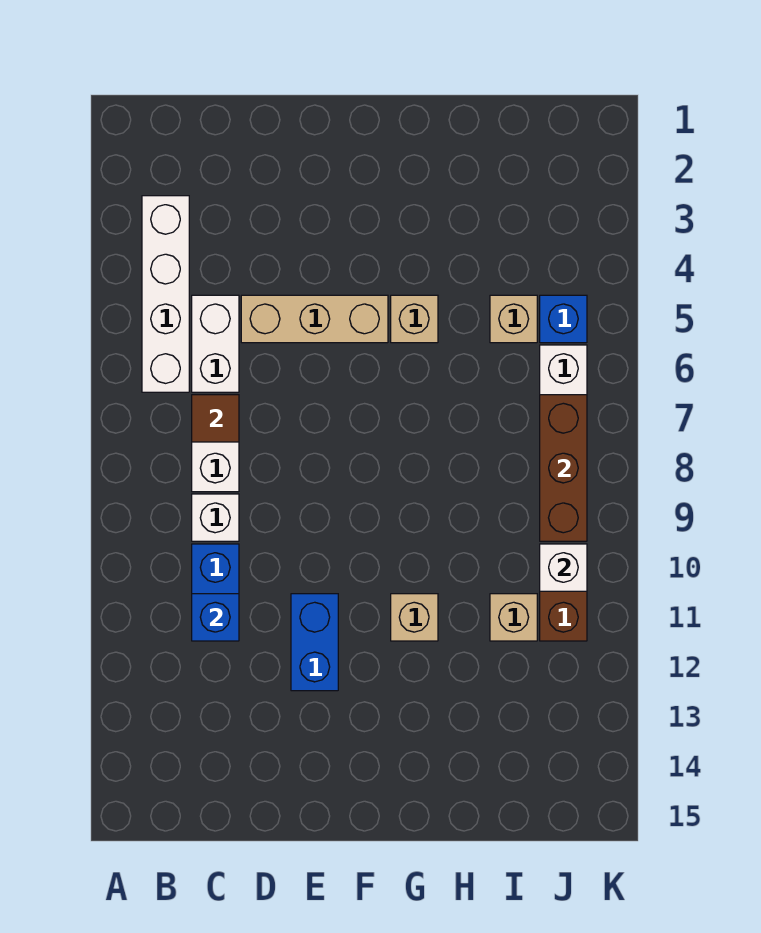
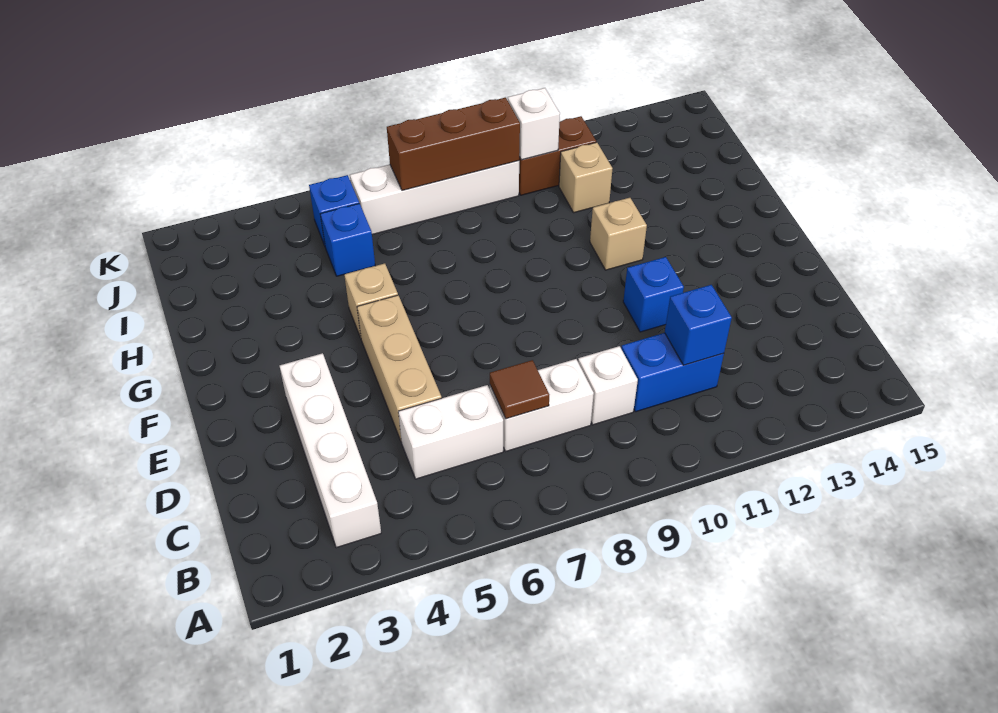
white 1x4 brick [142,196,189,392] -> white 1x4 brick turned to [280,353,381,548]
blue 1x2 brick [291,594,338,691] -> blue 1x1 brick [623,257,684,332]
tan 1x1 brick [490,295,537,343] -> blue 1x1 brick [320,203,375,276]

